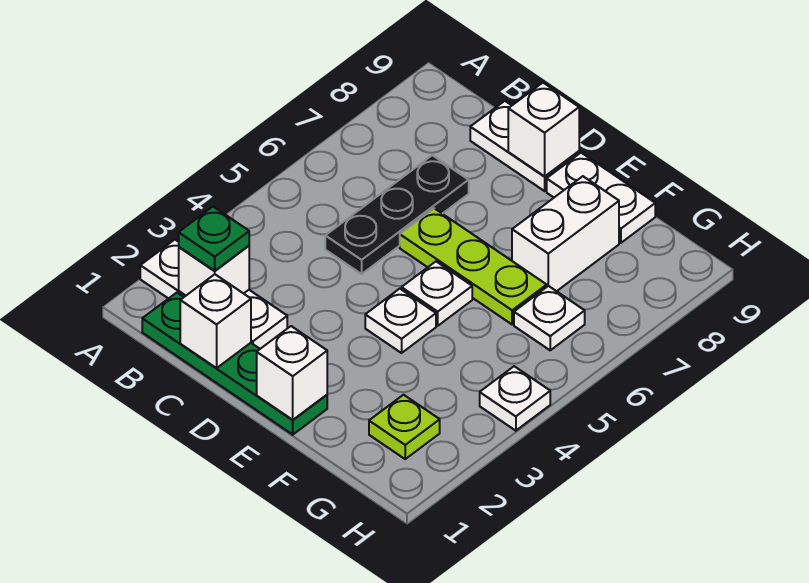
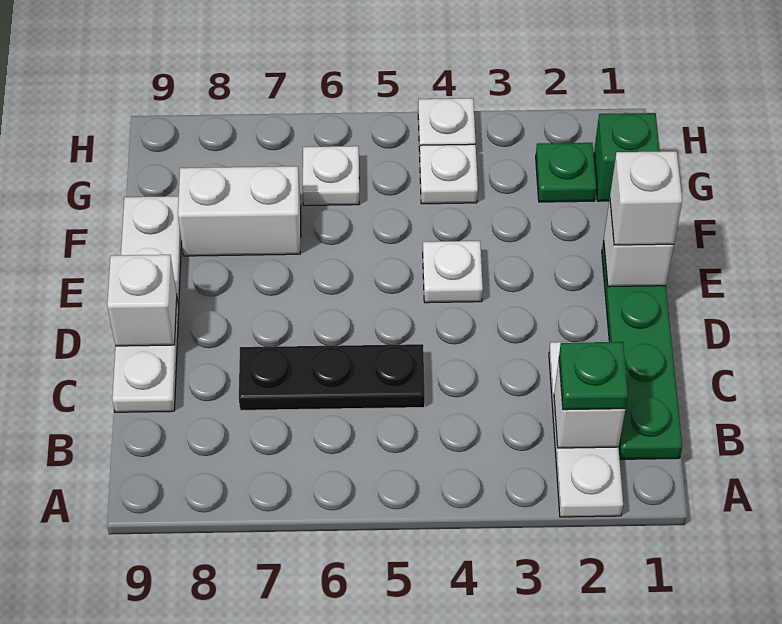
white 1x1 brick [180,274,251,368] -> white 1x1 brick moved to [610,151,682,245]
lime 1x3 plate [400,208,547,324] -> none
white 1x1 plate [402,262,472,326] -> white 1x1 plate moved to [420,144,478,204]
none -> green 1x1 brick [594,113,660,201]
lime 1x1 plate [369,395,440,459] -> green 1x1 plate [536,143,596,202]

